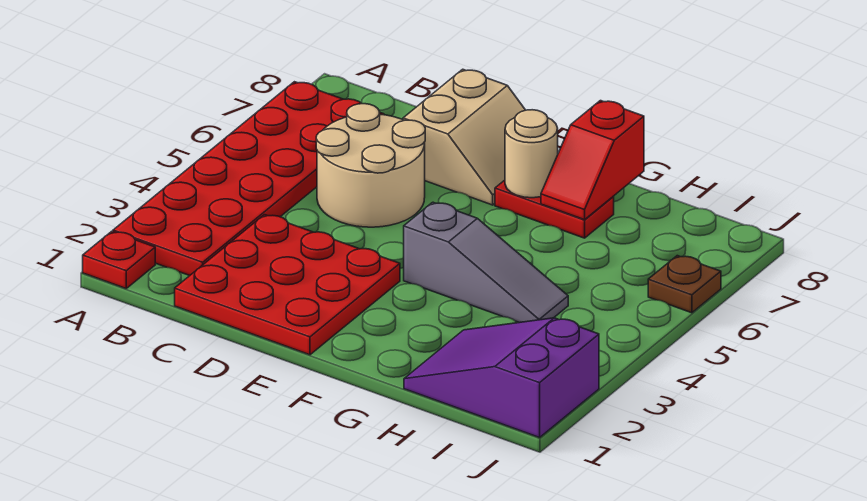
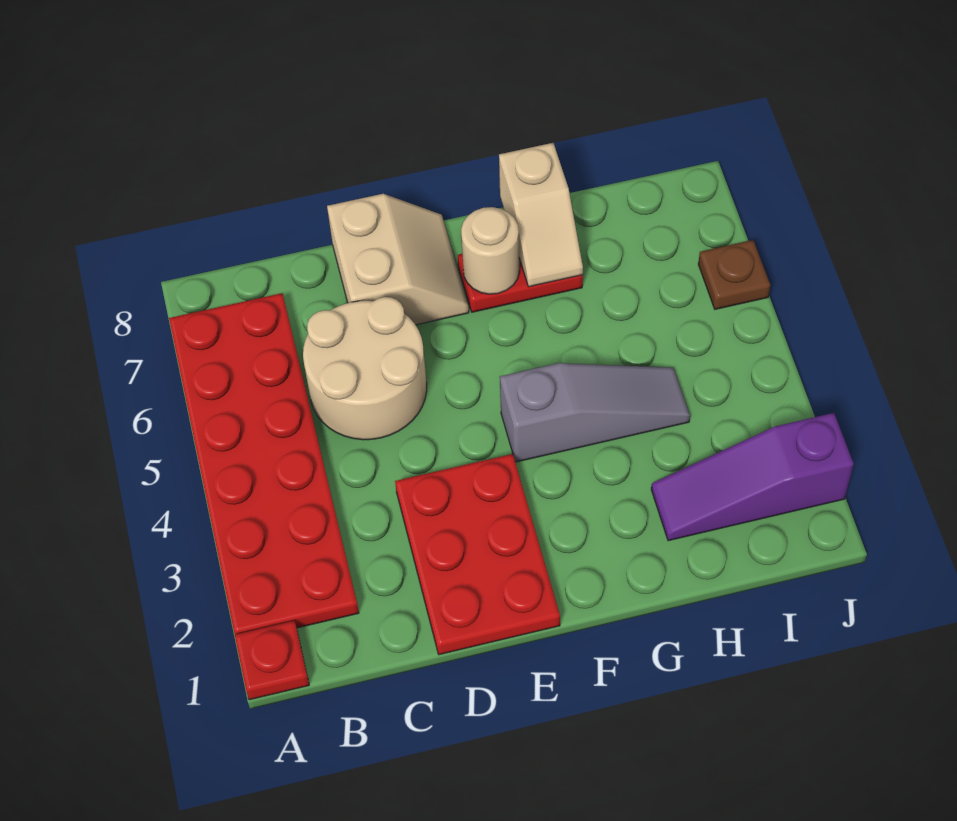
red 3x3 plate [175,215,400,355] -> red 2x3 plate [395,454,560,655]
red 1x2 slope [541,101,644,220] -> tan 1x2 slope [499,143,583,287]
purple 2x3 slope [404,318,599,438] -> purple 1x3 slope [651,413,854,541]

